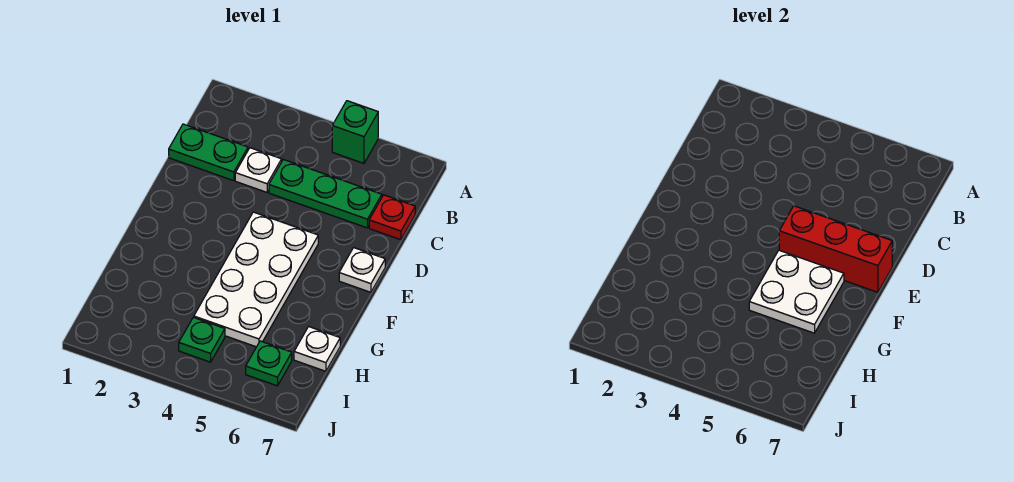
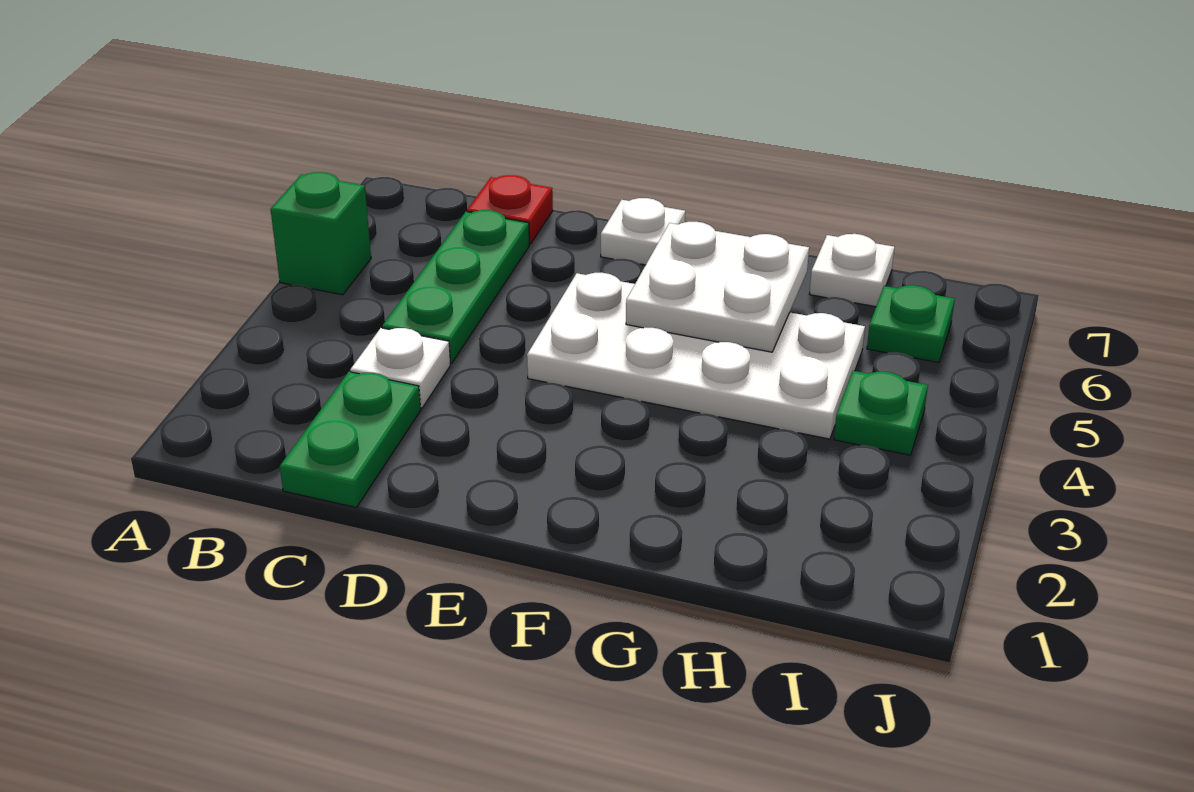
red 1x3 brick [779,206,892,292] -> none

